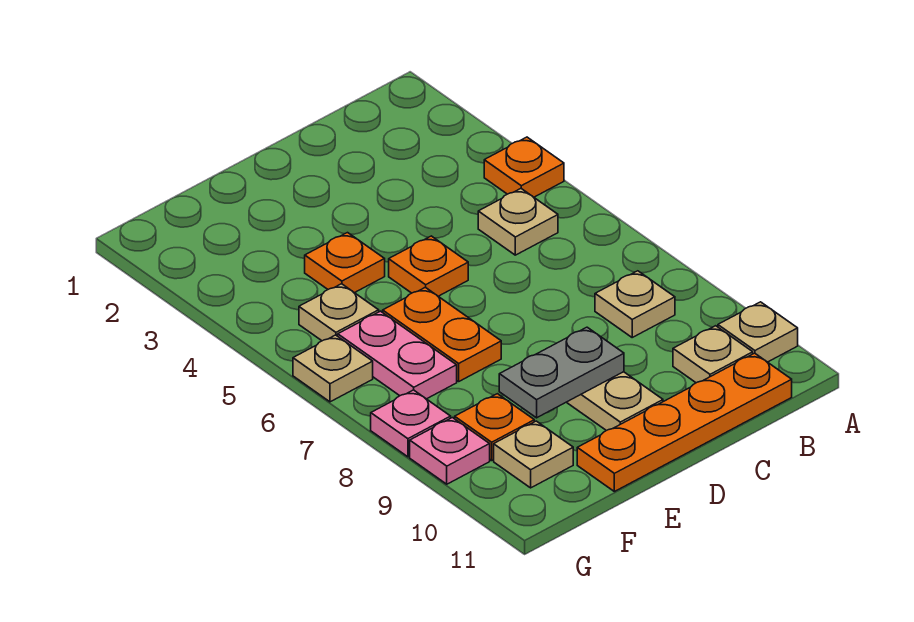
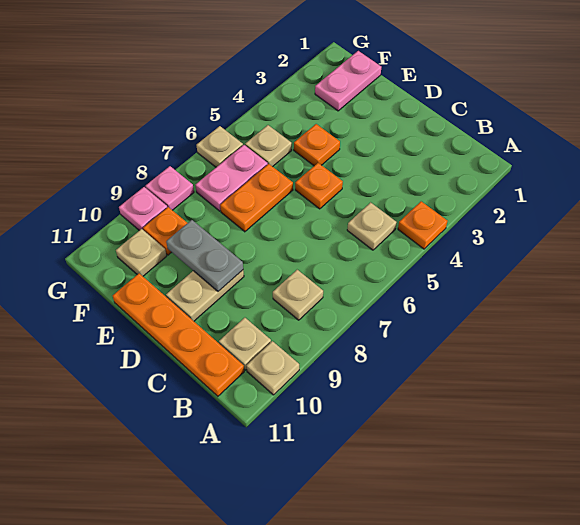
none -> pink 1x2 plate [315,51,381,111]

